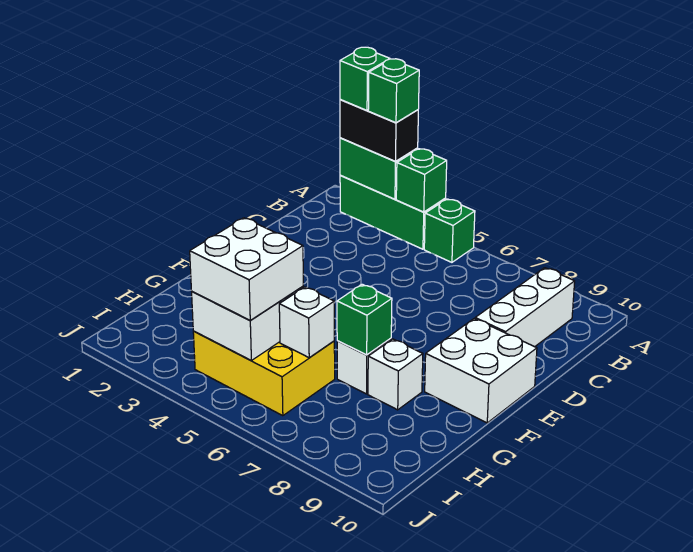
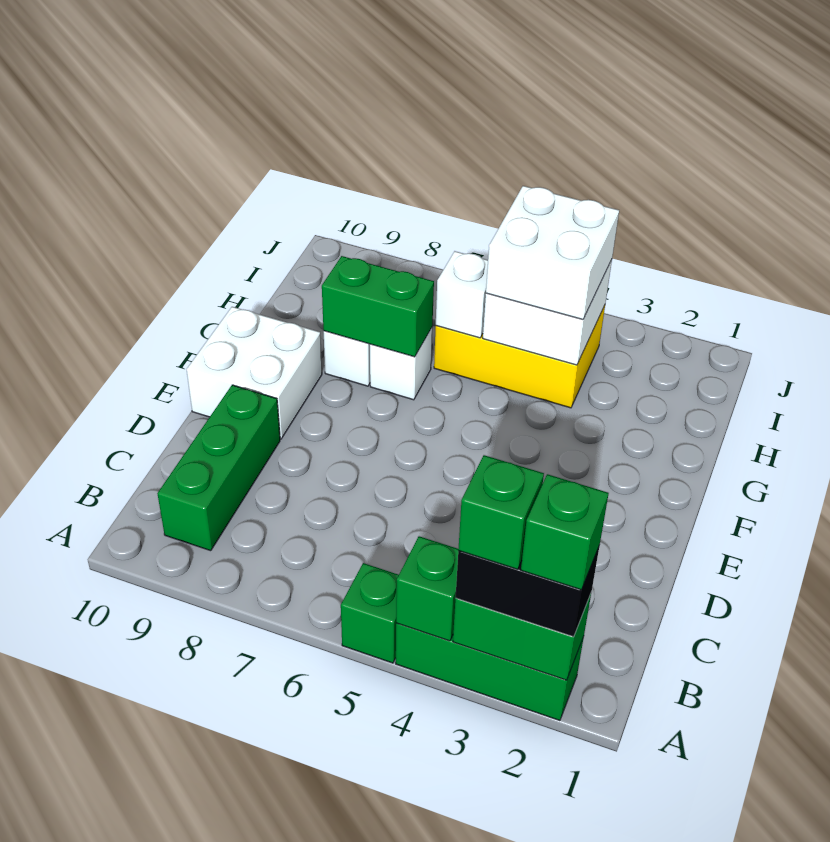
white 1x3 brick [475,268,575,347] -> green 1x3 brick [157,385,280,551]
green 1x1 brick [337,284,392,355] -> green 1x2 brick [322,256,434,357]

